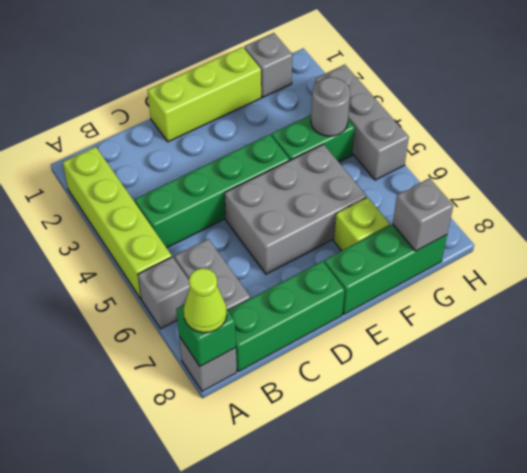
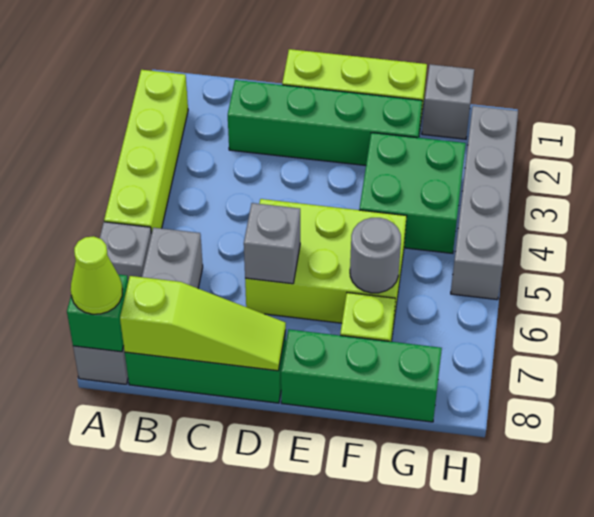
green 1x4 brick [135,134,290,248] -> green 1x4 brick moved to [228,80,422,165]
none -> lime 1x3 slope [120,276,286,371]
grey 2x3 brick [225,144,367,274] -> lime 2x3 brick [245,199,407,327]
green 1x2 brick [271,115,355,162] -> green 2x2 brick [359,133,466,253]
grey 1x1 round brick [311,77,350,136] -> grey 1x1 round brick moved to [350,218,401,293]
grey 1x1 brick [393,178,453,251] -> grey 1x1 brick moved to [244,203,300,284]
grey 1x3 brick [315,65,409,180] -> grey 1x4 brick [451,106,518,300]

